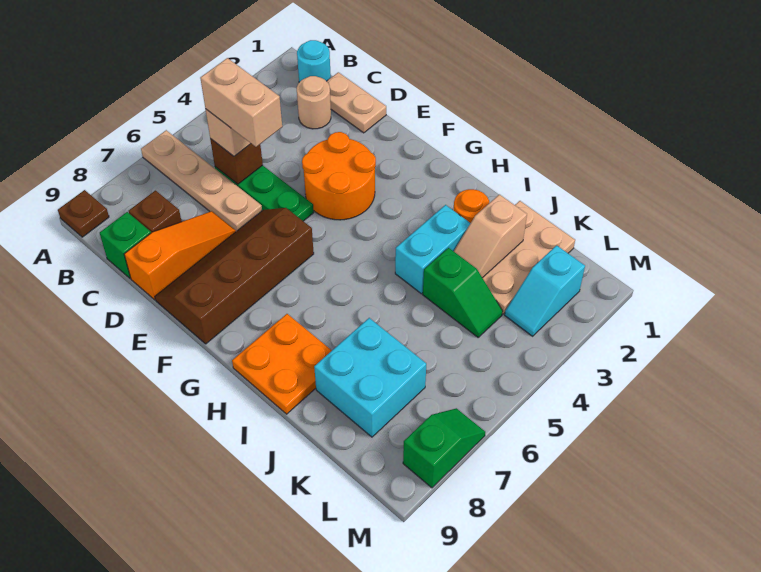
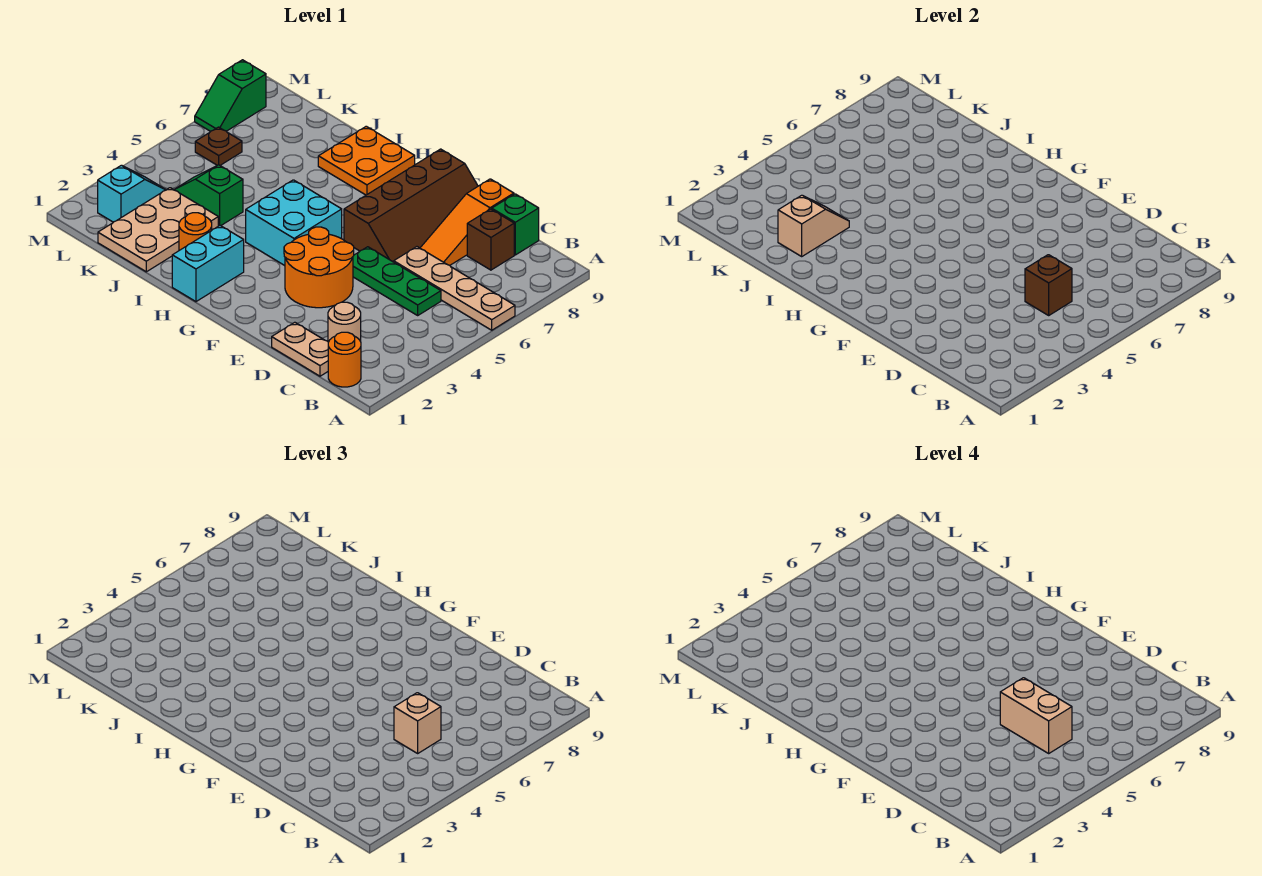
brown 1x1 plate [58,190,109,237] -> brown 1x1 plate moved to [195,127,242,165]
cyan 1x1 round brick [297,40,331,82] -> orange 1x1 round brick [328,332,361,387]
cyan 1x2 brick [395,205,470,294] -> cyan 1x2 brick moved to [172,226,244,302]
cyan 2x2 brick [314,318,426,437] -> cyan 2x2 brick moved to [246,180,342,266]

